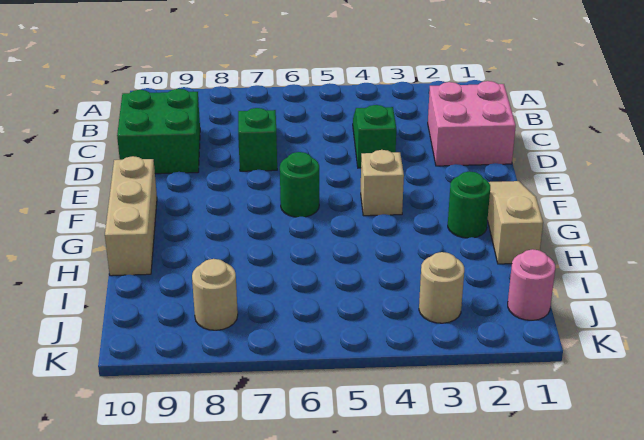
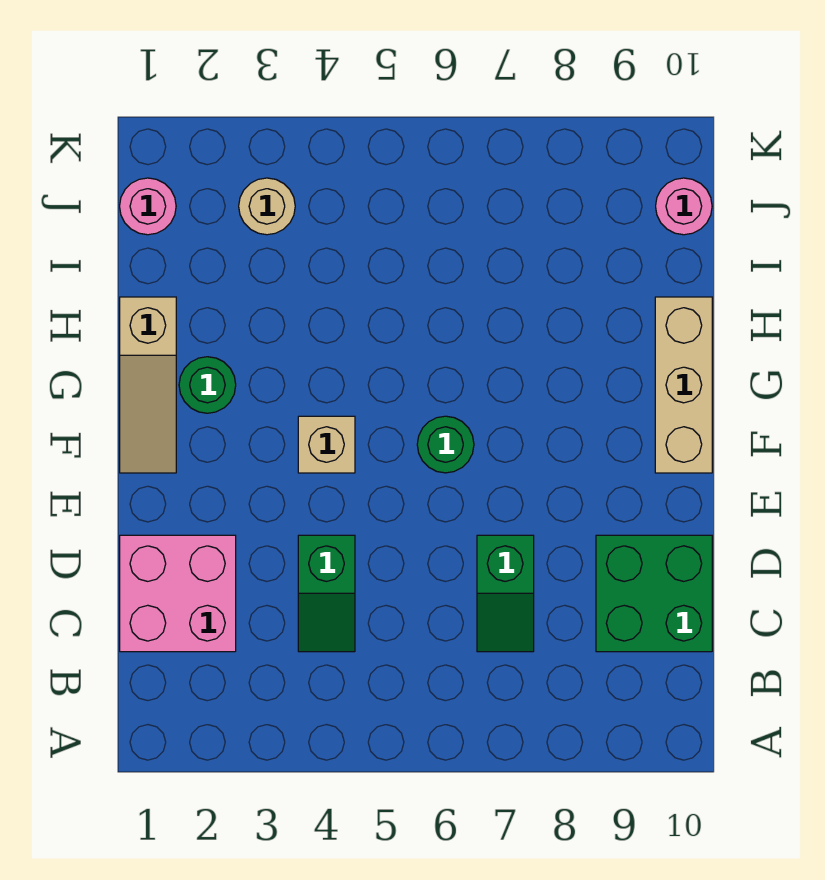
tan 1x1 round brick [192,259,238,330] -> none
none -> pink 1x1 round brick [656,178,712,235]

